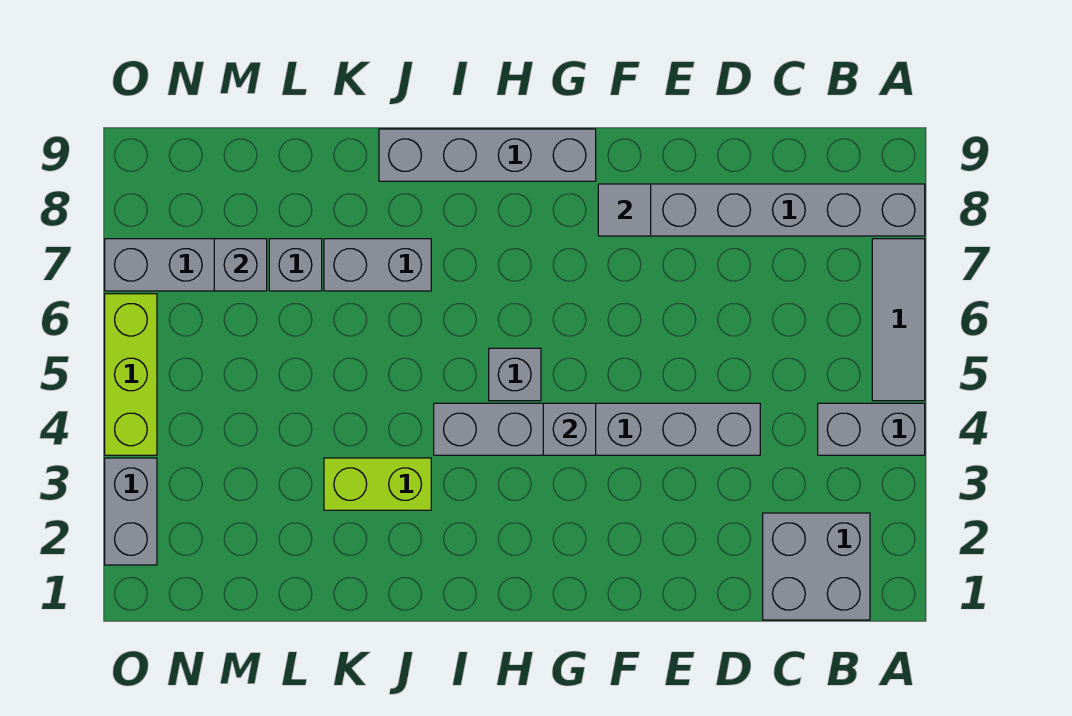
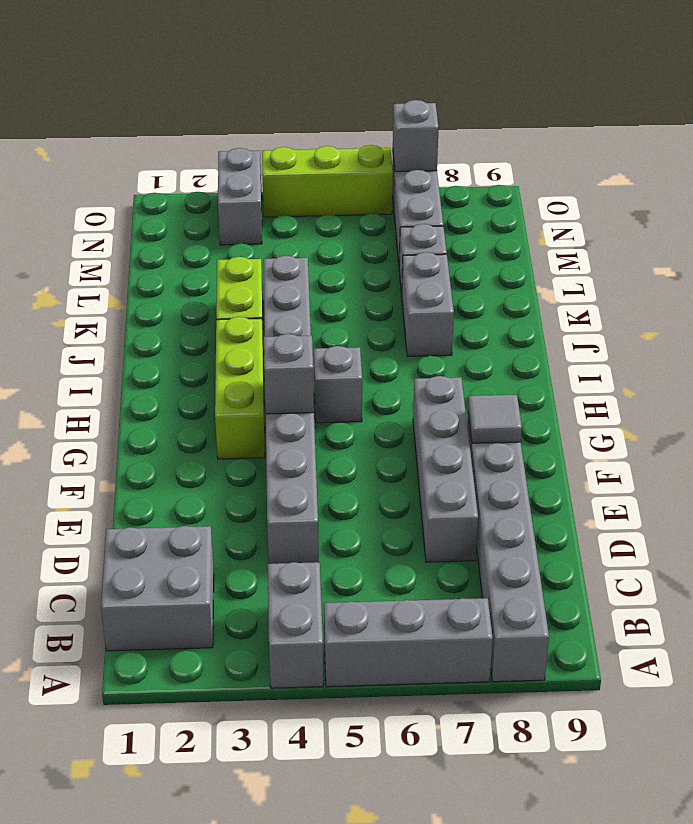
grey 1x3 tile [872,239,925,401] -> grey 1x3 brick [324,598,493,687]
grey 1x6 brick [434,403,760,455] -> grey 1x8 brick [264,256,319,564]
none -> lime 1x3 brick [215,317,265,459]
grey 1x4 brick [379,129,596,181] -> grey 1x4 brick moved to [413,376,478,562]
grey 1x1 brick [214,239,267,291] -> grey 1x1 brick moved to [393,100,439,172]
grey 1x2 brick [105,458,157,565] -> grey 1x2 brick turned to [218,148,262,245]

